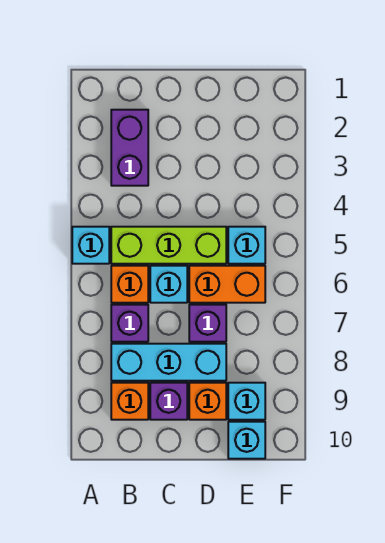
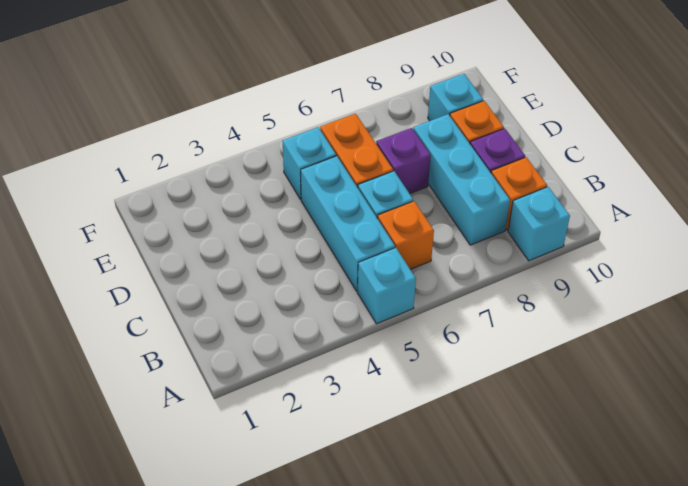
purple 1x2 brick [111,110,148,186] -> none
lime 1x3 brick [111,227,226,264] -> cyan 1x3 brick [301,156,395,291]
purple 1x1 brick [111,305,148,342] -> none
cyan 1x1 brick [228,422,265,459] -> cyan 1x1 brick moved to [508,187,570,261]

